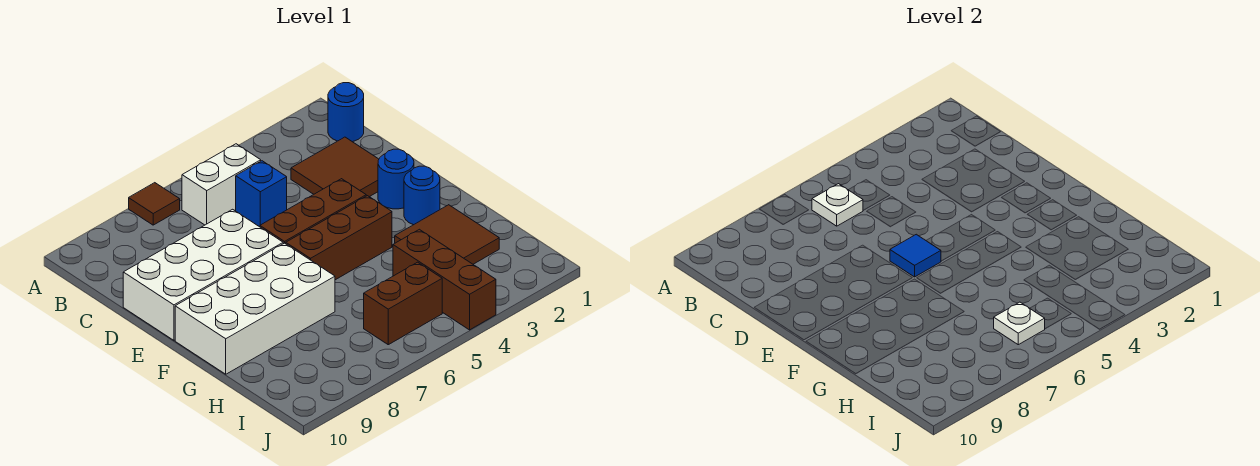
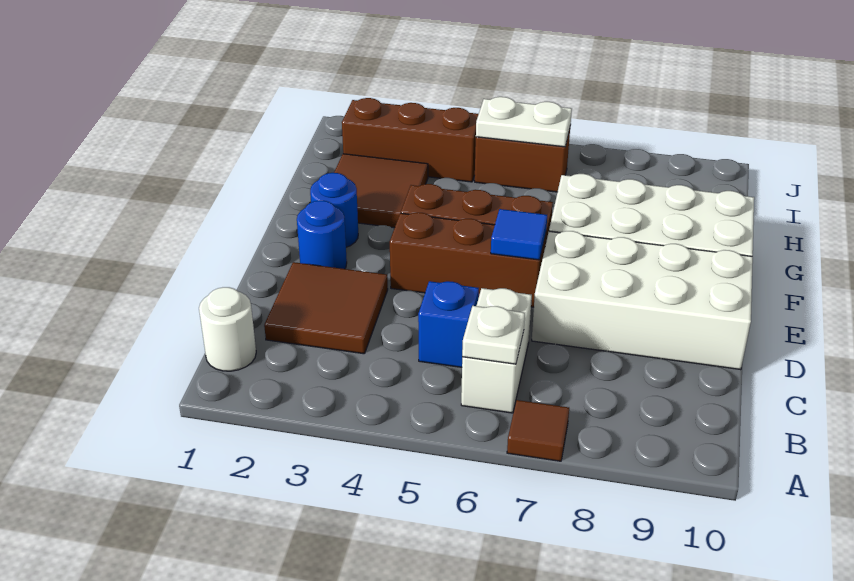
blue 1x1 round brick [328,83,364,142] -> white 1x1 round brick [199,287,256,371]
white 1x2 brick [182,144,261,225] -> white 1x2 brick turned to [461,288,532,413]
brown 1x3 brick [393,229,496,330] -> brown 1x3 brick turned to [342,98,479,182]
white 1x1 plate [994,302,1045,345] -> white 1x2 plate [476,97,572,147]

